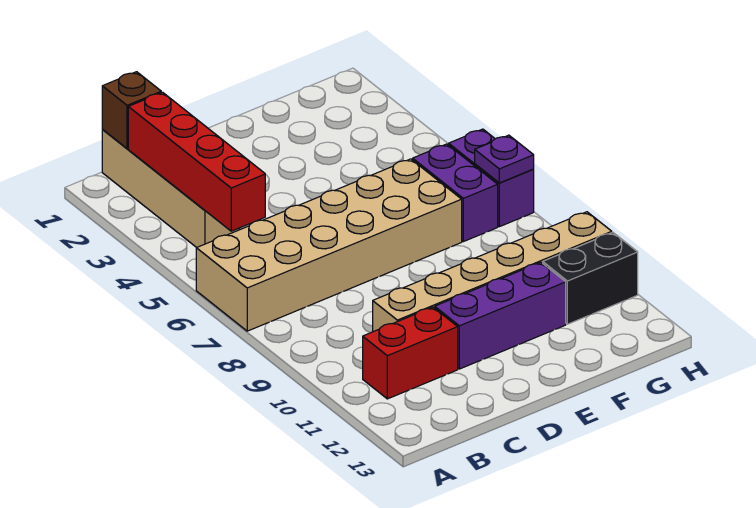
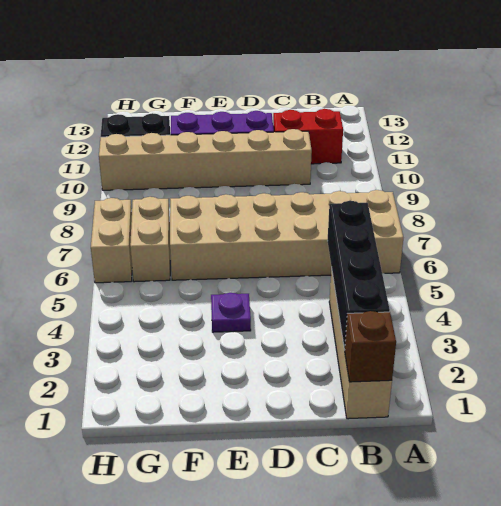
red 1x4 brick [128,92,265,231] -> black 1x4 brick [328,201,390,350]
purple 1x2 brick [413,144,498,242] -> tan 1x2 brick [130,197,170,282]
purple 1x2 brick [449,129,534,227] -> tan 1x2 brick [91,198,132,283]
purple 1x1 plate [475,135,534,183] -> purple 1x1 plate moved to [211,293,251,332]

